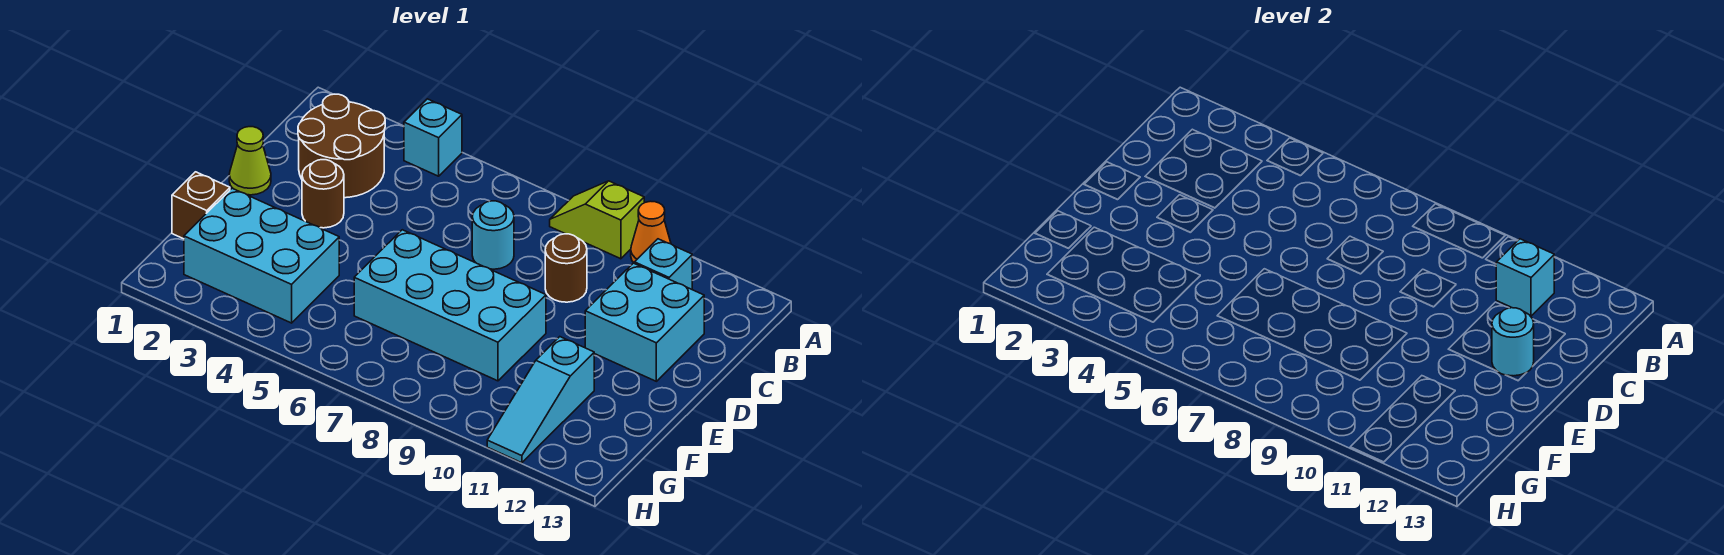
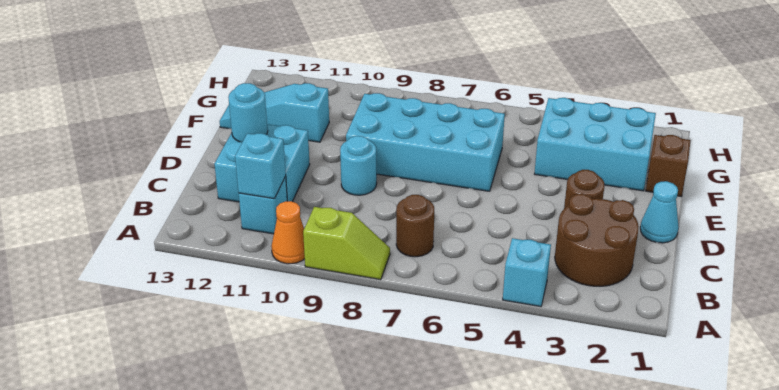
cyan 1x1 round brick [472,201,514,269] -> cyan 1x1 round brick moved to [340,136,377,195]
brown 1x1 round brick [545,234,587,302] -> brown 1x1 round brick moved to [396,195,434,257]
lime 1x1 cone [229,127,271,195] -> cyan 1x1 cone [640,181,679,243]
cyan 1x3 slope [487,337,594,463] -> cyan 1x3 slope turned to [220,83,329,142]

